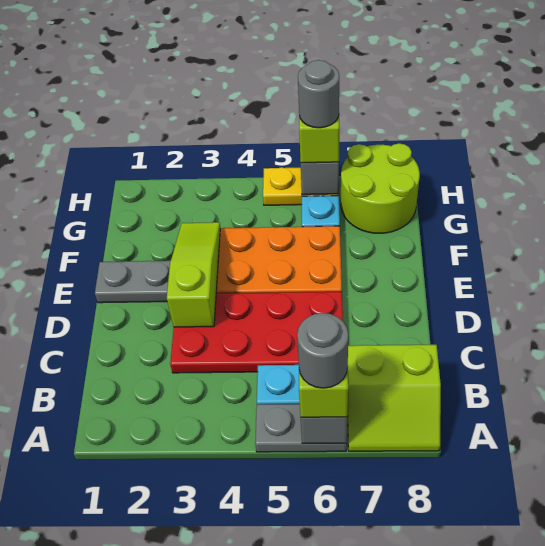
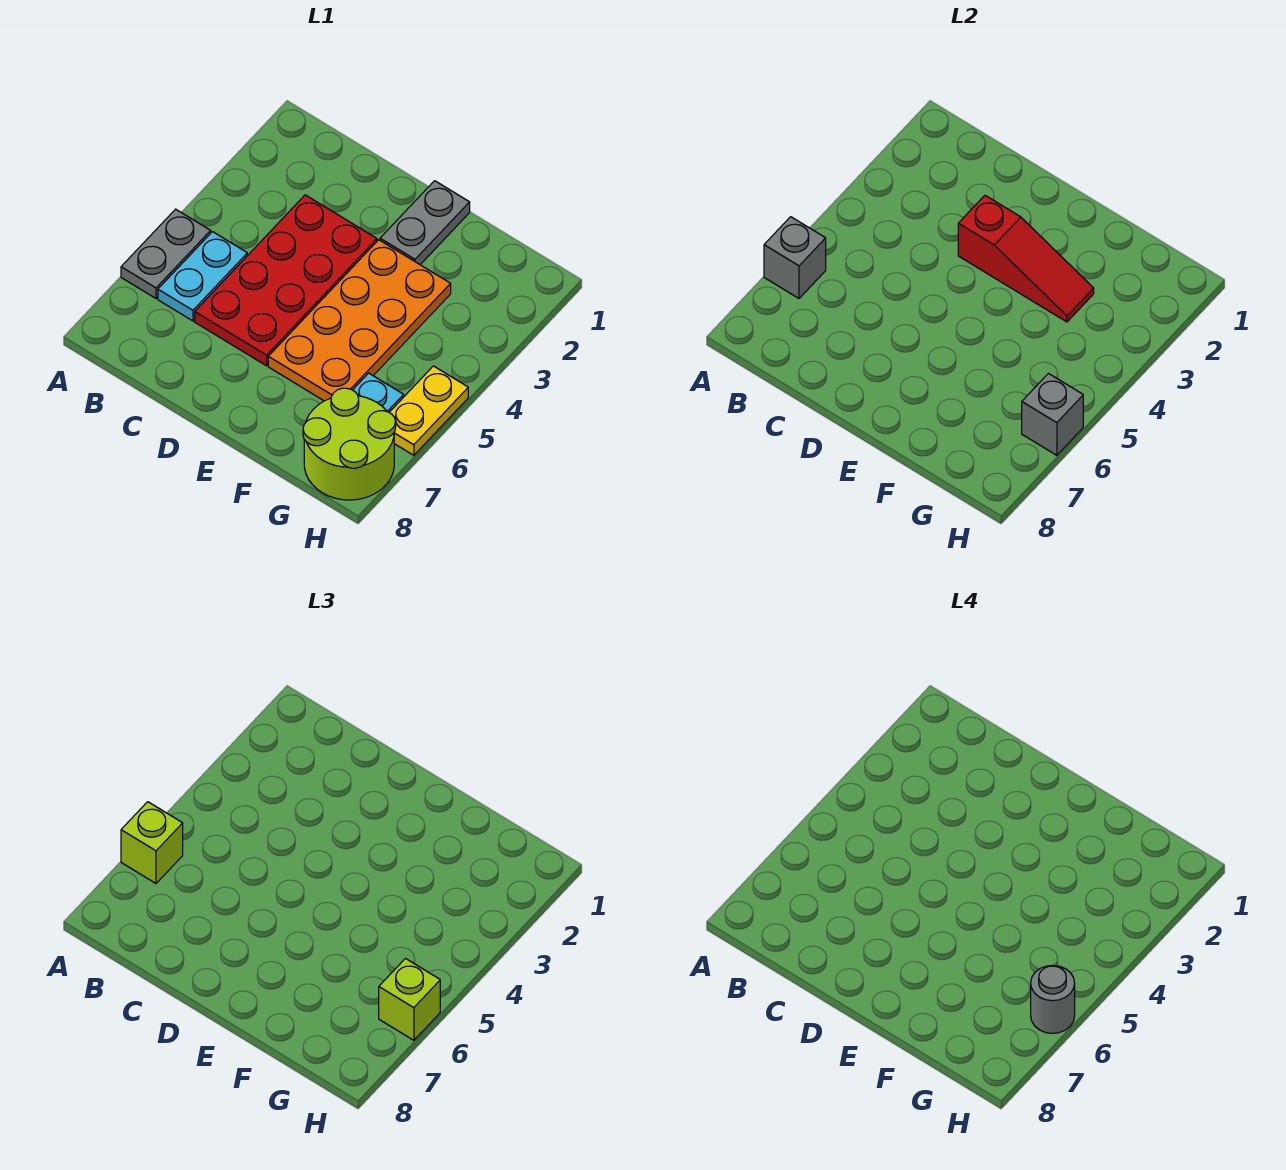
grey 1x1 round brick [297,313,348,388] -> none
lime 2x2 slope [347,345,441,451] -> none
lime 1x3 slope [167,222,220,327] -> red 1x3 slope [958,196,1094,322]

